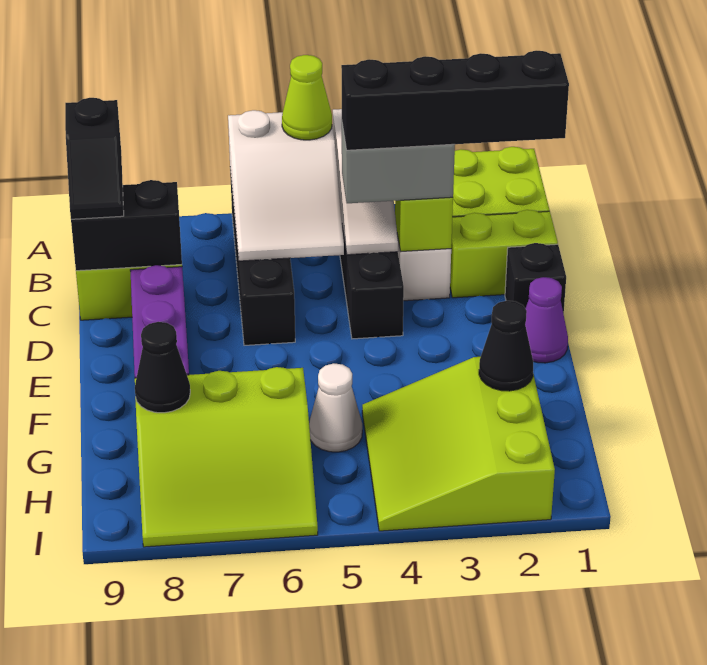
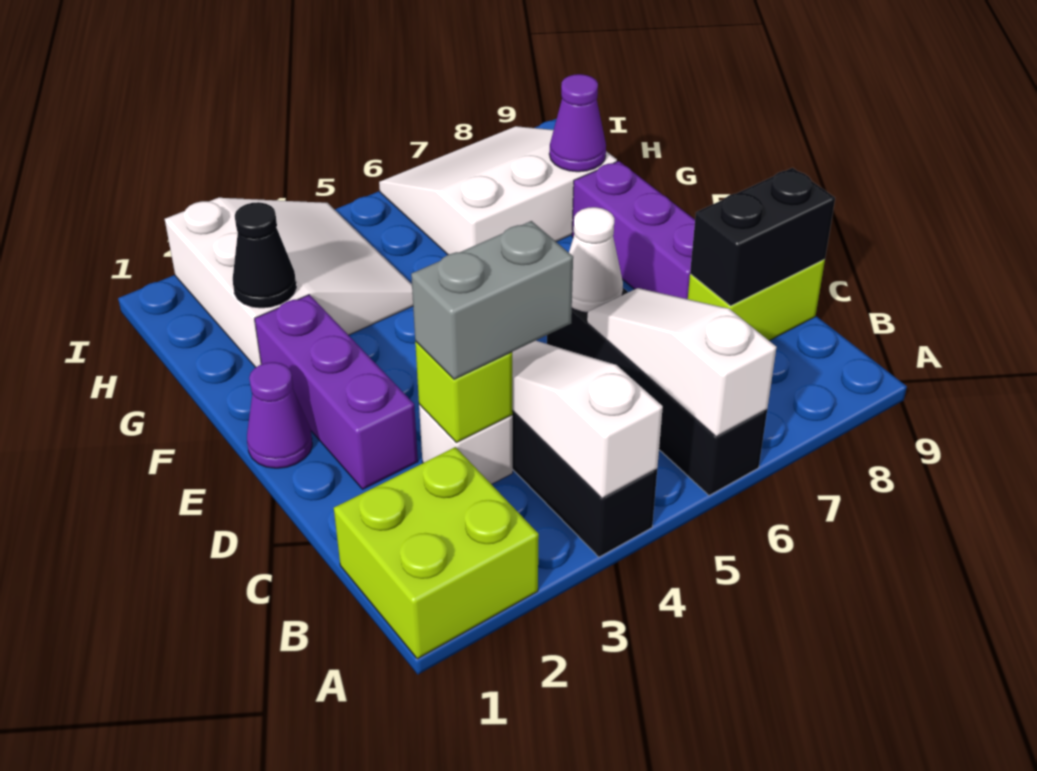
white 2x3 slope [228,110,344,261] -> white 1x3 slope [587,288,777,437]
lime 1x1 cone [282,55,332,140] -> none
black 1x2 slope [65,98,124,219] -> none
lime 1x2 brick [450,210,558,298] -> none
black 1x4 brick [341,51,569,150] -> none
black 1x1 brick [505,243,566,314] -> none
none -> purple 1x3 brick [255,295,418,489]
lime 3x3 slope [362,357,555,531] -> white 3x3 slope [165,198,413,367]
white 1x1 cone [309,363,362,452] -> white 1x1 cone moved to [569,207,623,313]
lime 3x3 slope [135,367,318,547] -> white 3x3 slope [379,126,617,255]
black 1x1 cone [135,322,190,413] -> purple 1x1 cone [549,74,606,172]

